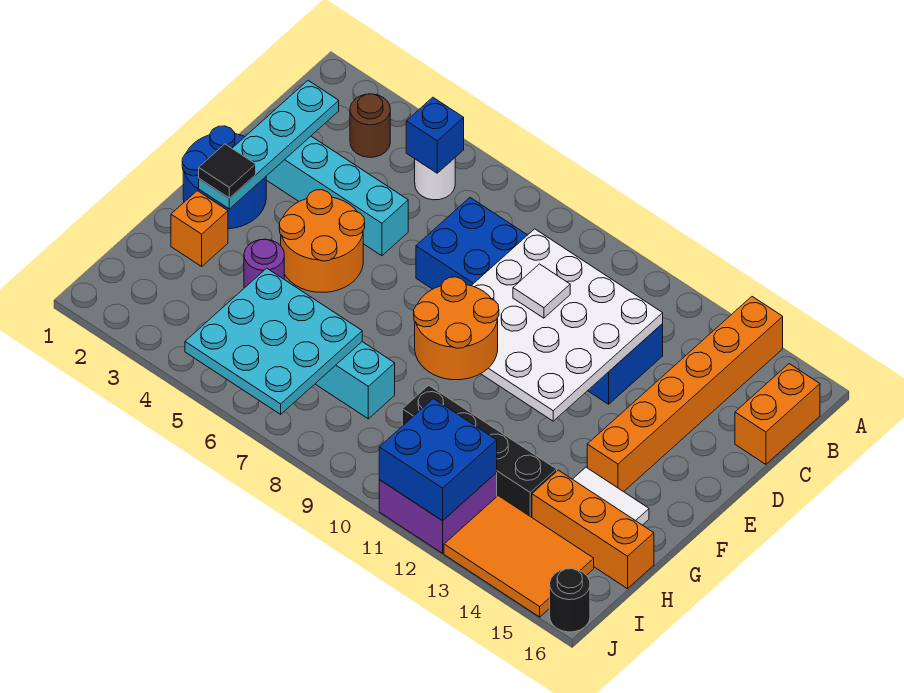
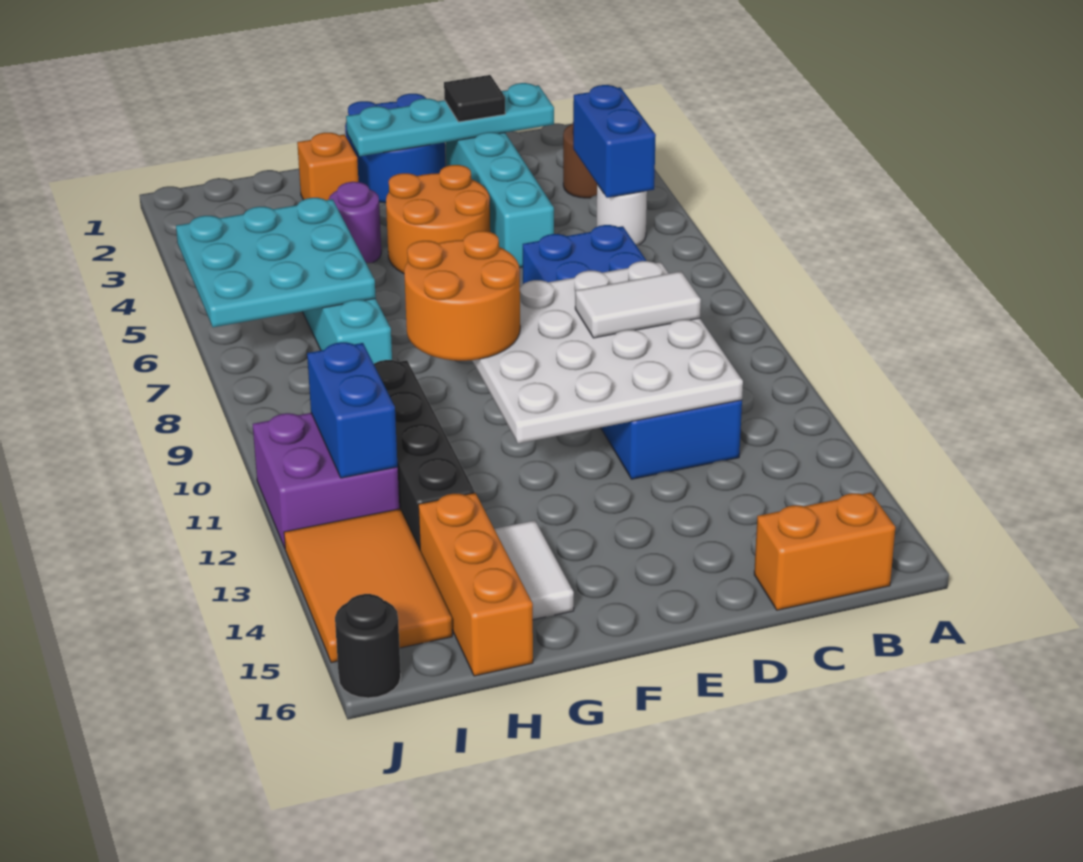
orange 1x6 brick [587,297,783,492] -> none
blue 1x1 brick [406,97,464,173] -> blue 1x2 brick [573,85,656,198]
white 1x1 tile [513,264,570,318] -> white 1x2 tile [575,271,701,338]
black 1x1 tile [199,144,256,198] -> black 1x1 tile moved to [444,75,505,122]
blue 2x2 brick [379,399,497,521] -> blue 1x2 brick [307,342,398,478]

